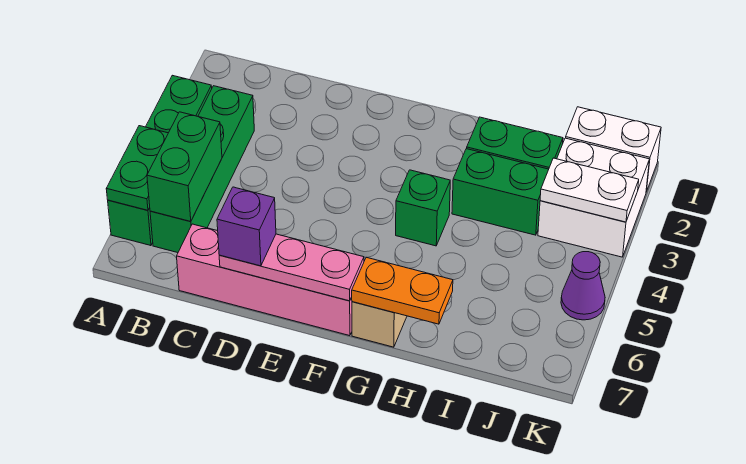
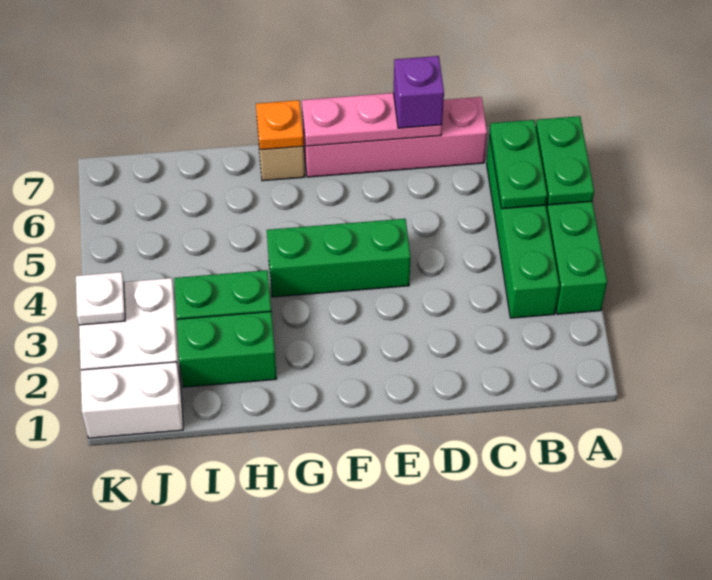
green 1x2 brick [147,112,222,221] -> green 1x2 plate [490,120,547,209]
green 1x1 brick [396,170,450,246] -> green 1x3 brick [267,219,411,297]
orange 1x2 plate [351,257,453,324] -> orange 1x1 plate [256,100,304,150]
white 1x2 plate [540,158,639,222] -> white 1x1 plate [76,272,125,325]
purple 1x1 cone [561,252,605,320] -> none

